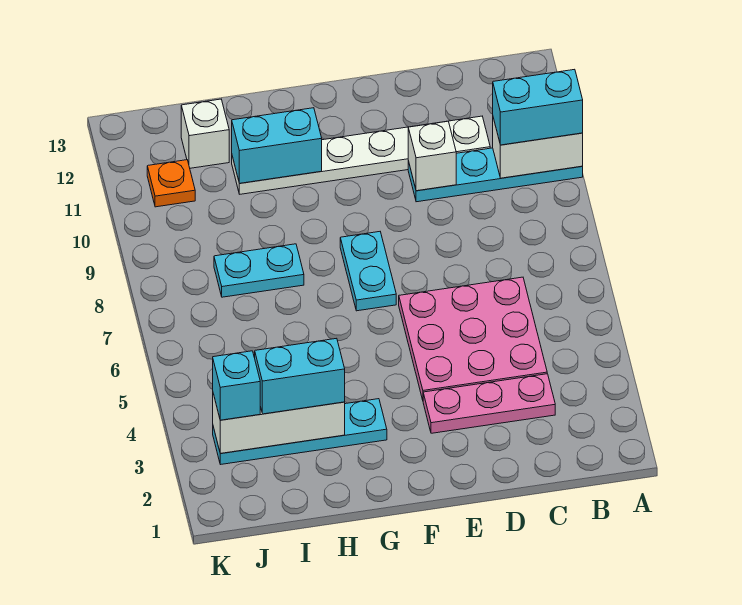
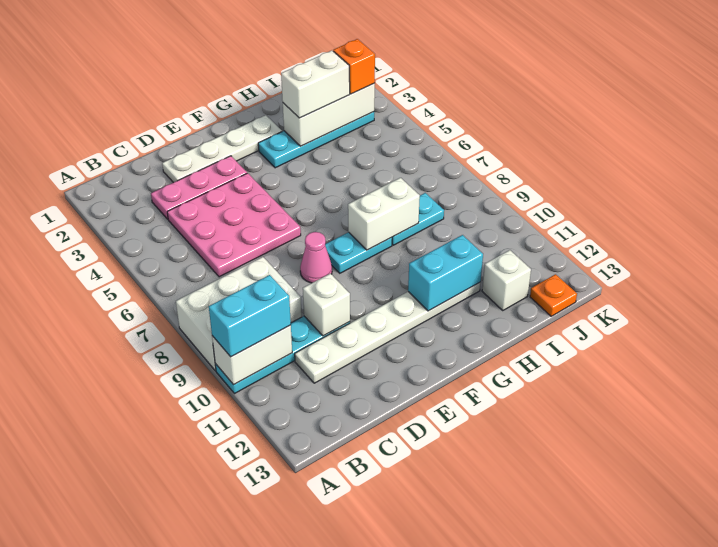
none -> white 2x3 brick [176,257,302,371]
none -> white 1x4 plate [162,115,282,183]
none -> pink 1x1 cone [300,232,332,283]
cyan 1x2 plate [340,232,396,311] -> cyan 1x2 plate turned to [325,232,392,273]
none -> white 1x2 brick [348,178,420,250]
cyan 1x2 brick [255,338,345,414] -> white 1x2 brick [281,50,350,118]
cyan 1x1 brick [213,351,260,420] -> orange 1x1 brick [333,39,375,94]
orange 1x1 plate [147,160,195,207] -> orange 1x1 plate moved to [530,274,577,316]

